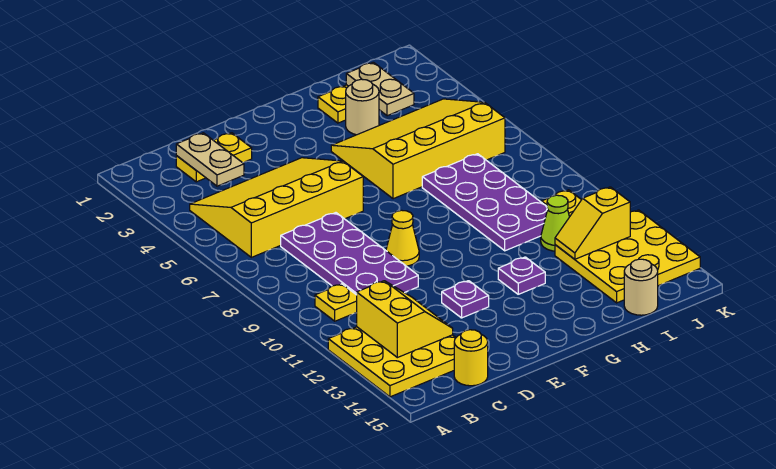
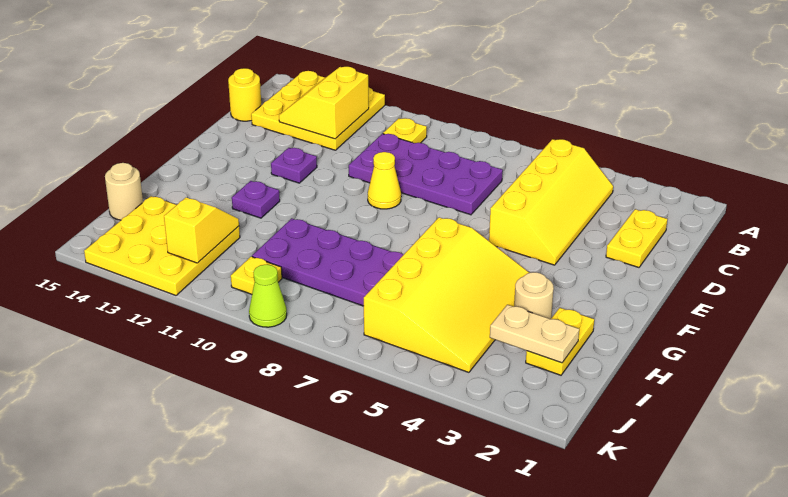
yellow 3x4 slope [190,158,363,257] -> yellow 2x4 slope [489,139,613,265]
yellow 2x2 slope [357,281,453,358] -> yellow 2x2 slope turned to [279,66,369,139]
tan 1x2 plate [176,133,244,186] -> none
lime 1x1 cone [541,195,569,251] -> lime 1x1 cone moved to [249,265,287,327]

